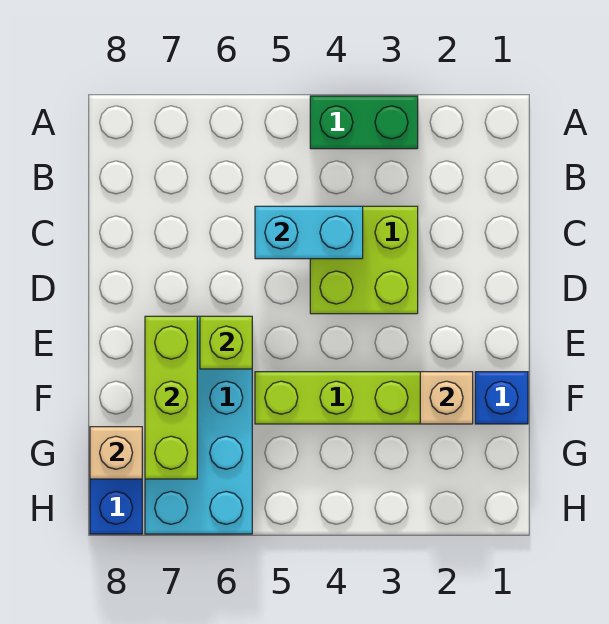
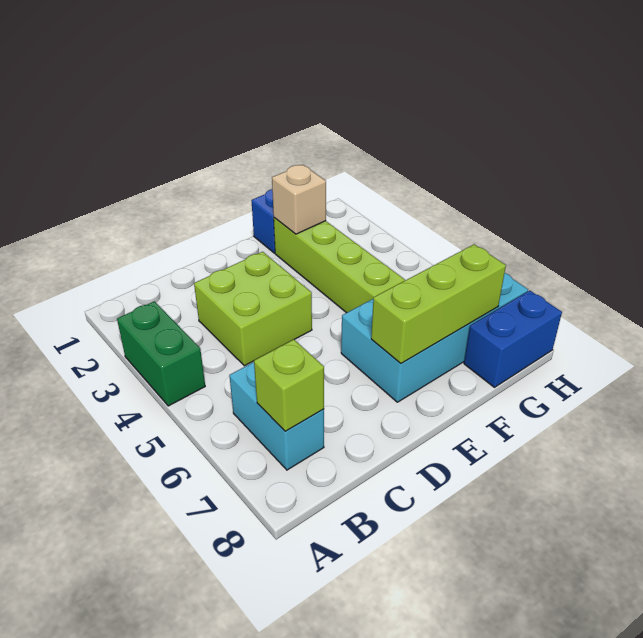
cyan 1x2 brick [255,206,363,259] -> cyan 1x2 brick moved to [229,362,324,470]
lime 1x1 brick [200,316,252,369] -> lime 1x1 brick moved to [254,340,324,431]
tan 1x1 brick [90,427,142,479] -> none

